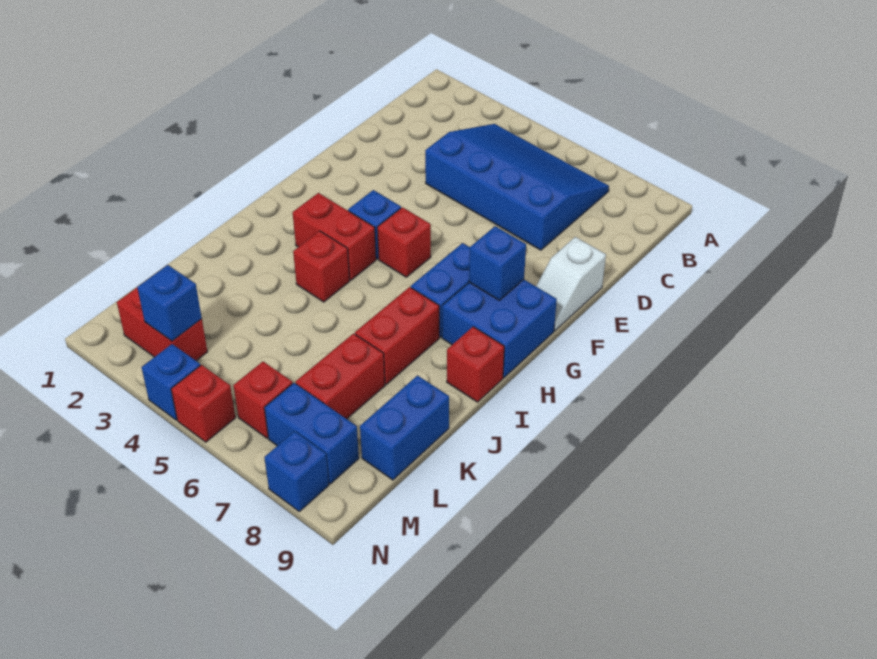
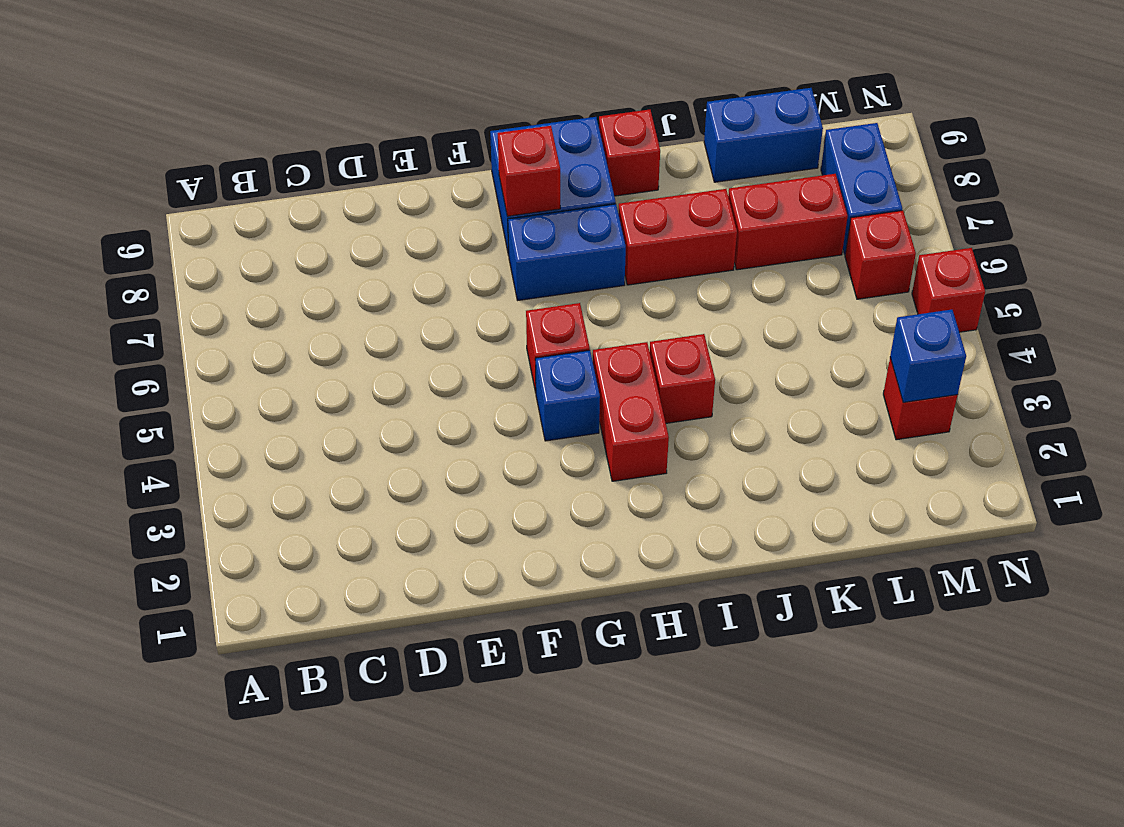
blue 3x4 slope [425,124,609,250] -> none
white 1x2 slope [536,237,606,331] -> none
blue 1x1 brick [469,226,526,300] -> red 1x1 brick [498,126,560,216]
red 1x2 brick [117,288,207,361] -> red 1x1 brick [883,358,957,440]
blue 1x1 brick [142,344,200,420] -> none
blue 1x1 brick [264,431,329,511] -> none

